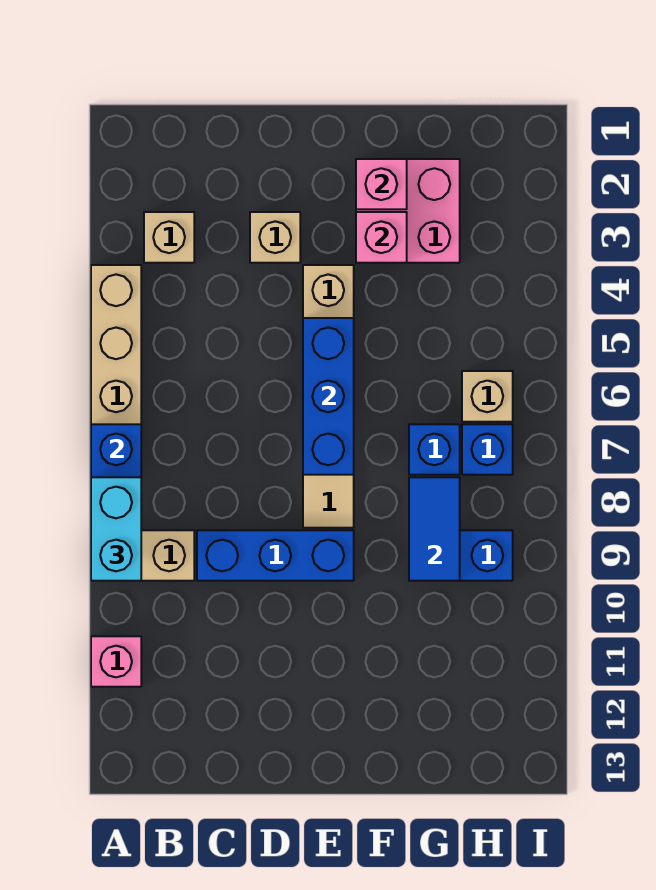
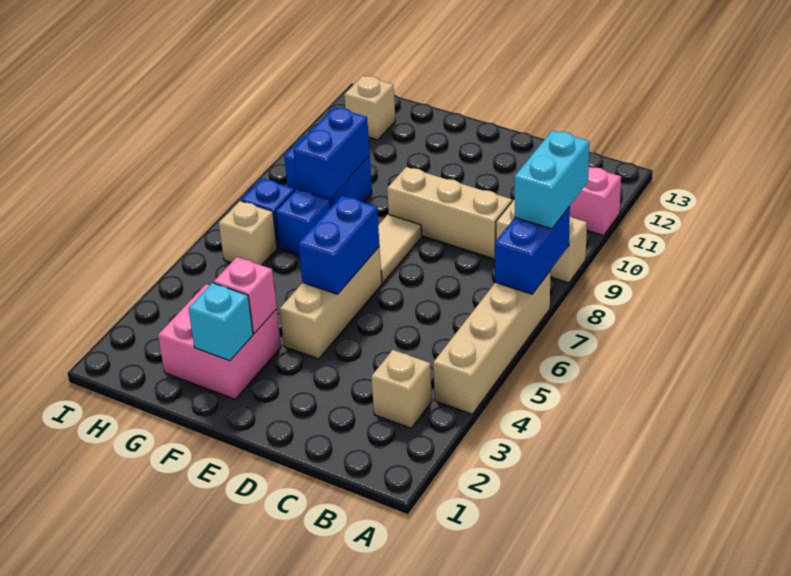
blue 1x3 brick [197,530,354,581] -> tan 1x3 brick [387,167,512,259]
tan 1x1 brick [250,212,300,263] -> tan 1x1 brick moved to [344,76,396,140]
blue 1x3 brick [303,318,354,475] -> blue 1x2 brick [299,196,380,294]
pink 1x1 brick [356,159,407,209] -> cyan 1x1 brick [188,283,253,361]
blue 1x2 tile [409,477,460,581] -> blue 1x2 brick [293,107,370,198]

